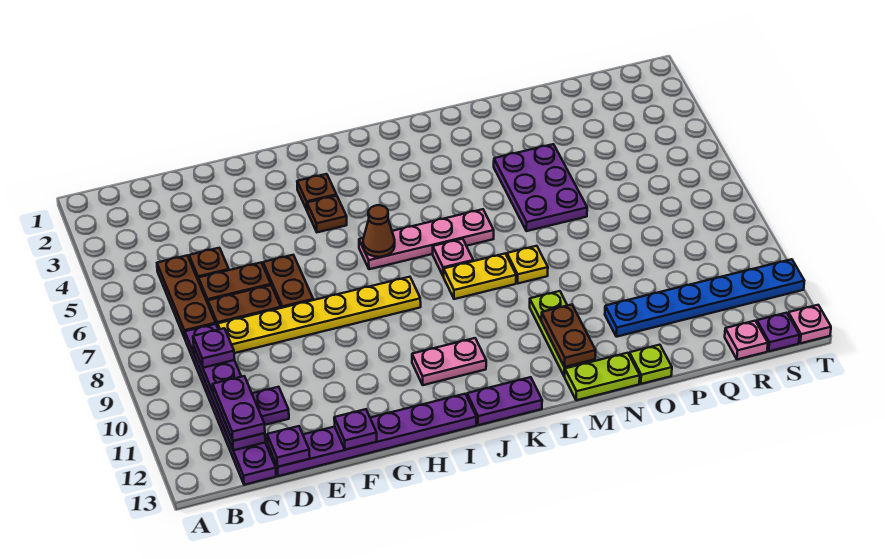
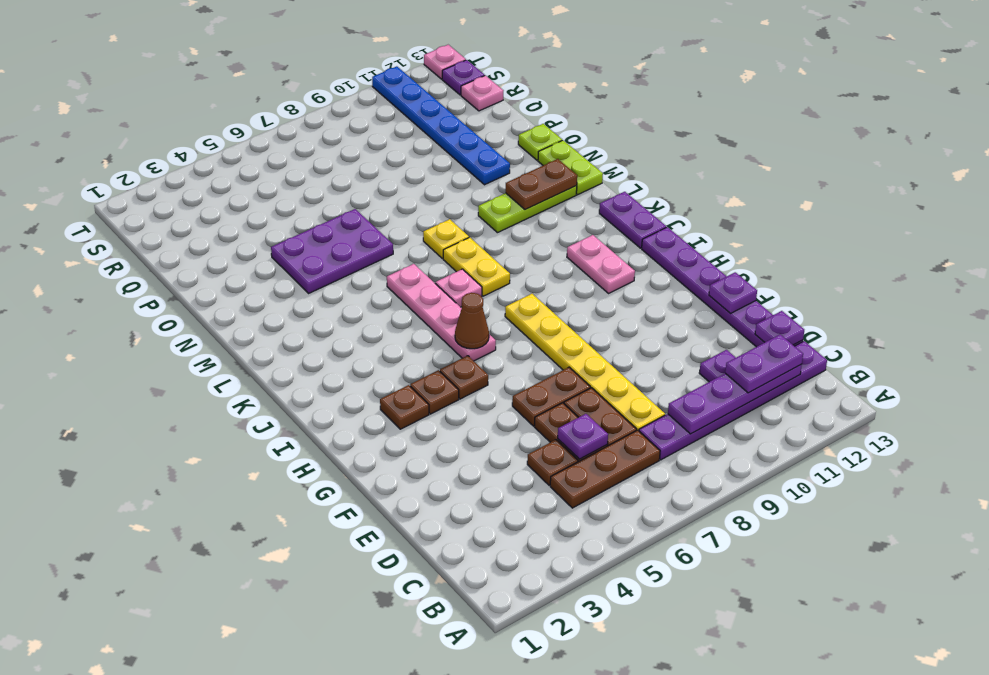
purple 1x1 plate [193,328,235,368] -> purple 1x1 plate moved to [558,414,608,459]
none -> brown 1x1 plate [440,356,488,399]

